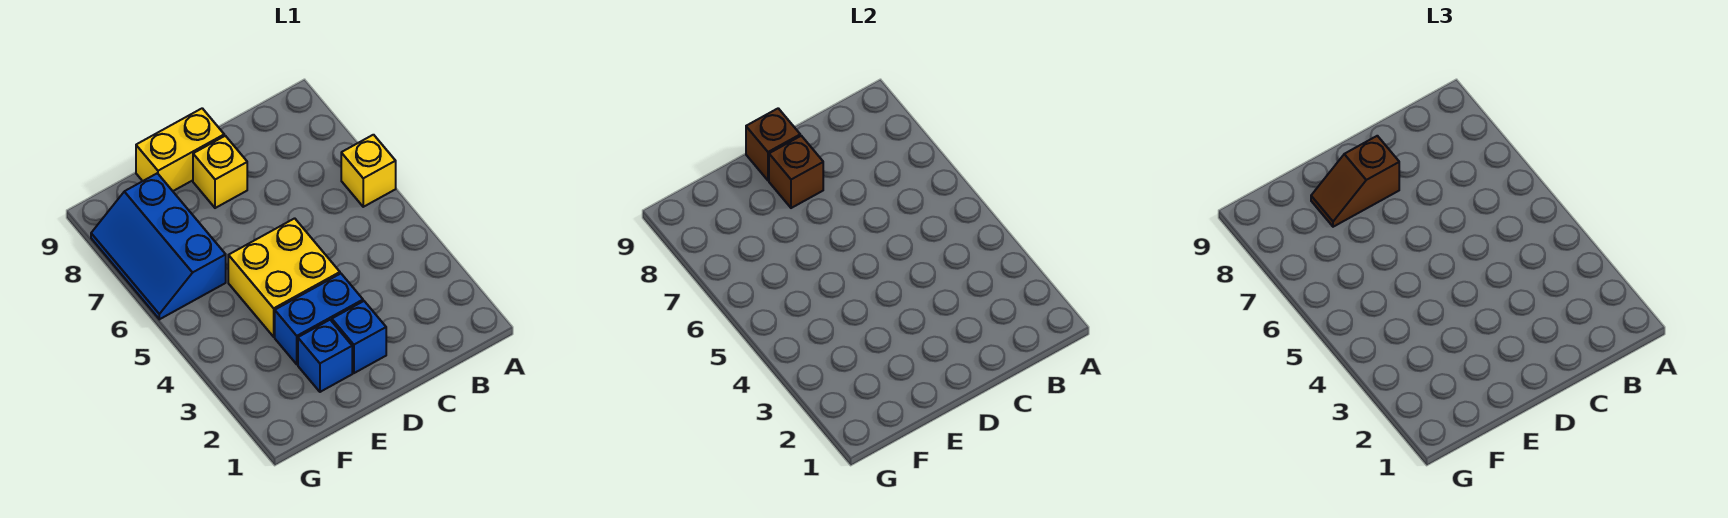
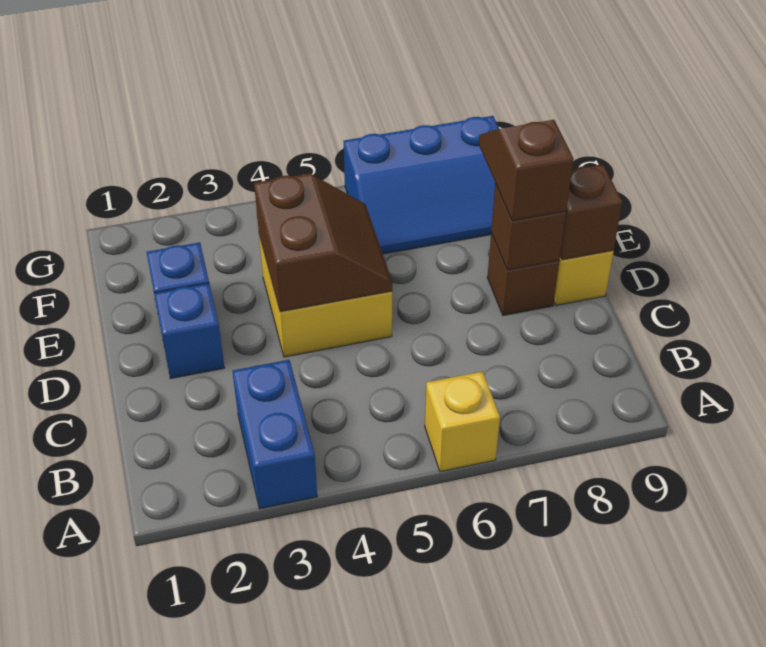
blue 1x2 brick [275,274,363,364] -> blue 1x2 brick moved to [232,360,317,509]
none -> brown 2x2 slope [254,173,392,312]
yellow 1x1 brick [193,136,247,208] -> brown 1x1 brick [487,233,559,316]
blue 2x3 slope [91,173,226,319] -> blue 2x3 slope turned to [344,116,499,254]

